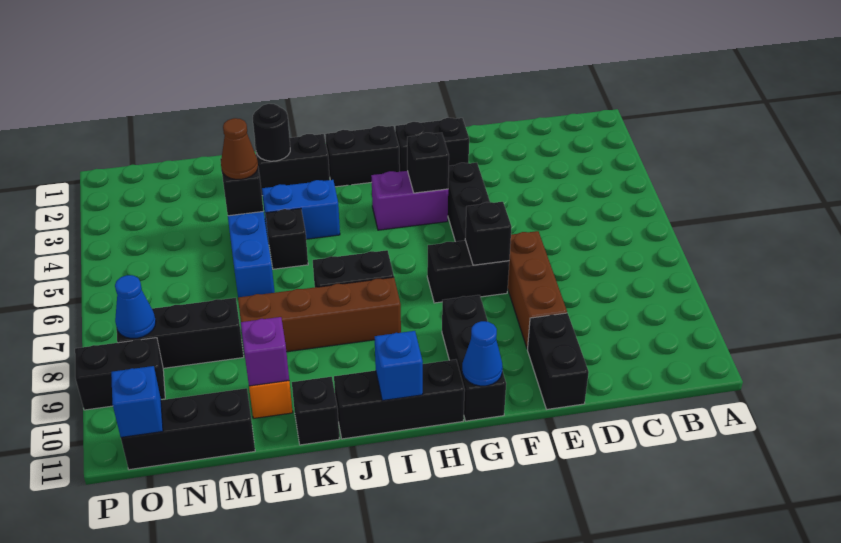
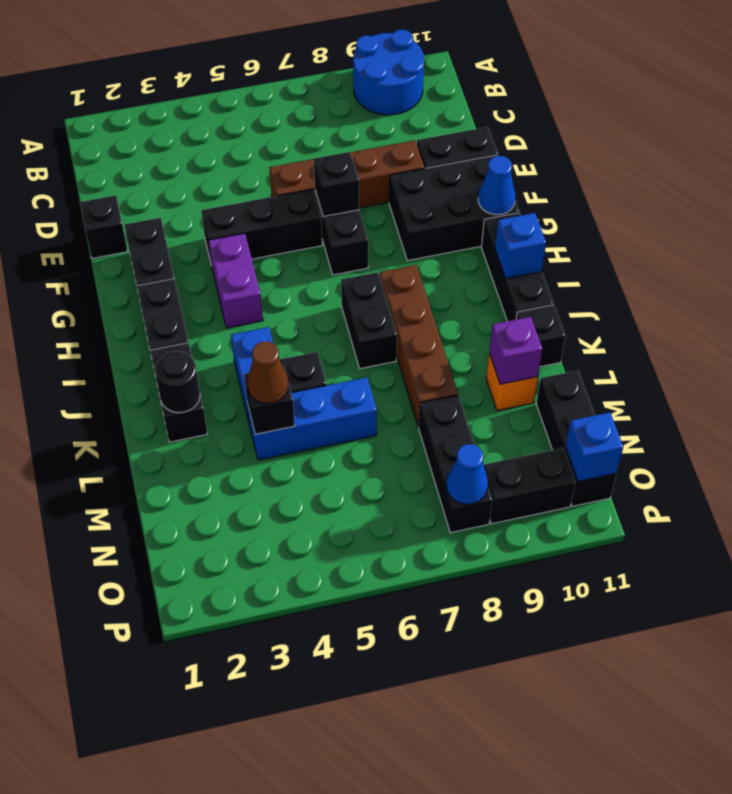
none -> blue 2x2 round brick [353,30,424,115]
brown 1x3 brick [508,231,567,349] -> brown 1x4 brick [269,140,424,208]
black 1x1 brick [407,133,449,193] -> black 1x1 brick moved to [80,195,128,258]
black 1x3 brick [442,295,506,421] -> black 2x3 brick [389,155,519,261]
black 1x2 brick [75,338,165,410] -> black 1x2 brick turned to [484,448,575,524]

